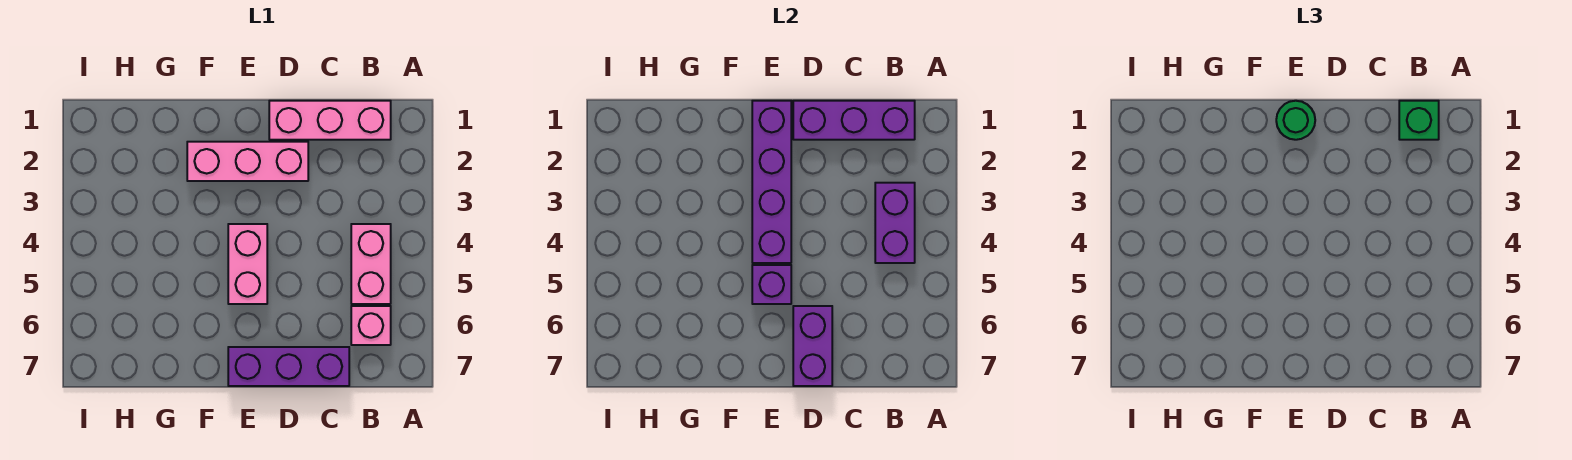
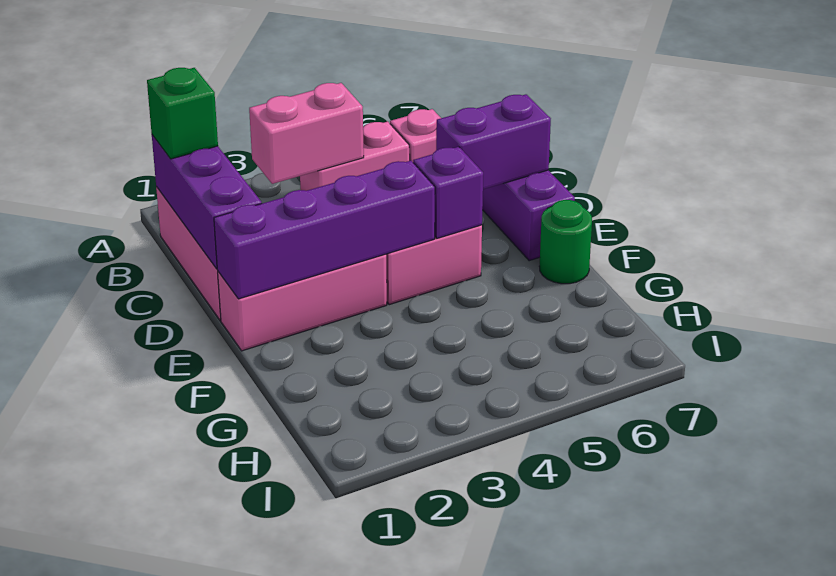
purple 1x2 brick [875,183,915,263] -> pink 1x2 brick [249,83,364,184]
pink 1x3 brick [187,142,308,181] -> pink 1x3 brick turned to [218,254,387,351]
green 1x1 round brick [1276,101,1315,140] -> green 1x1 round brick moved to [539,200,592,284]

